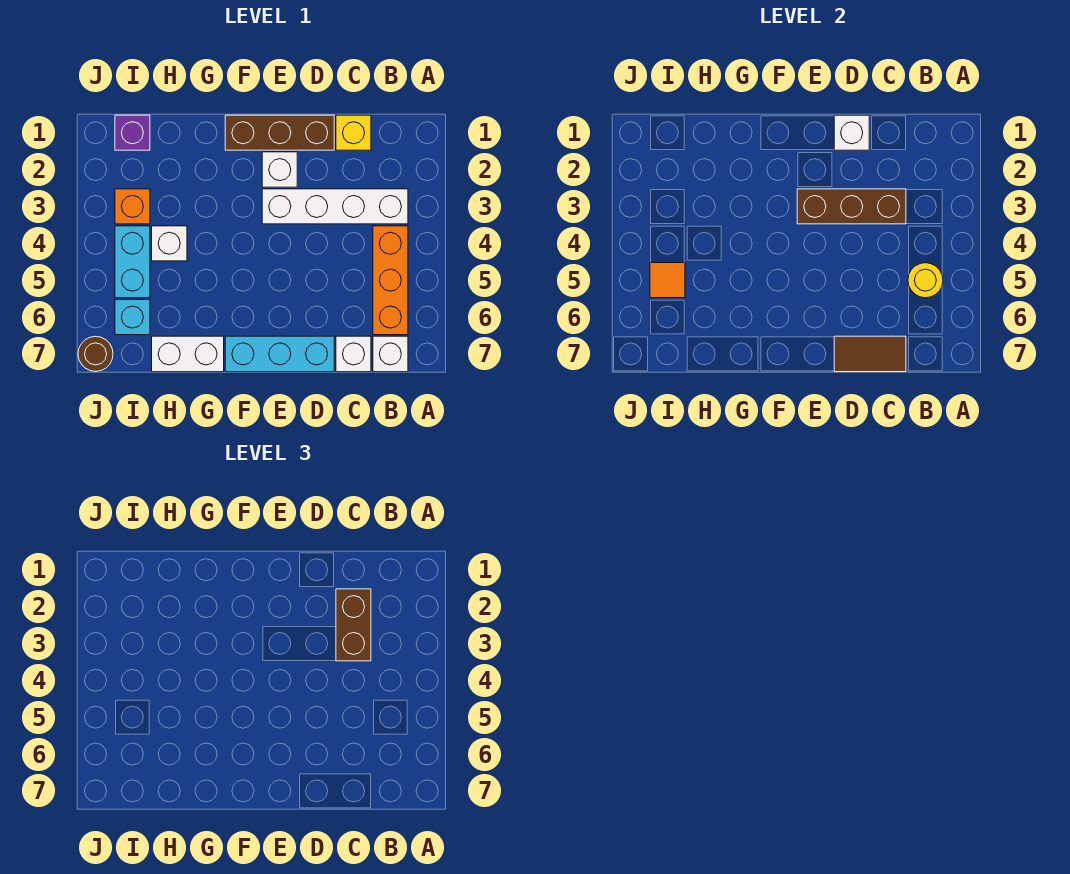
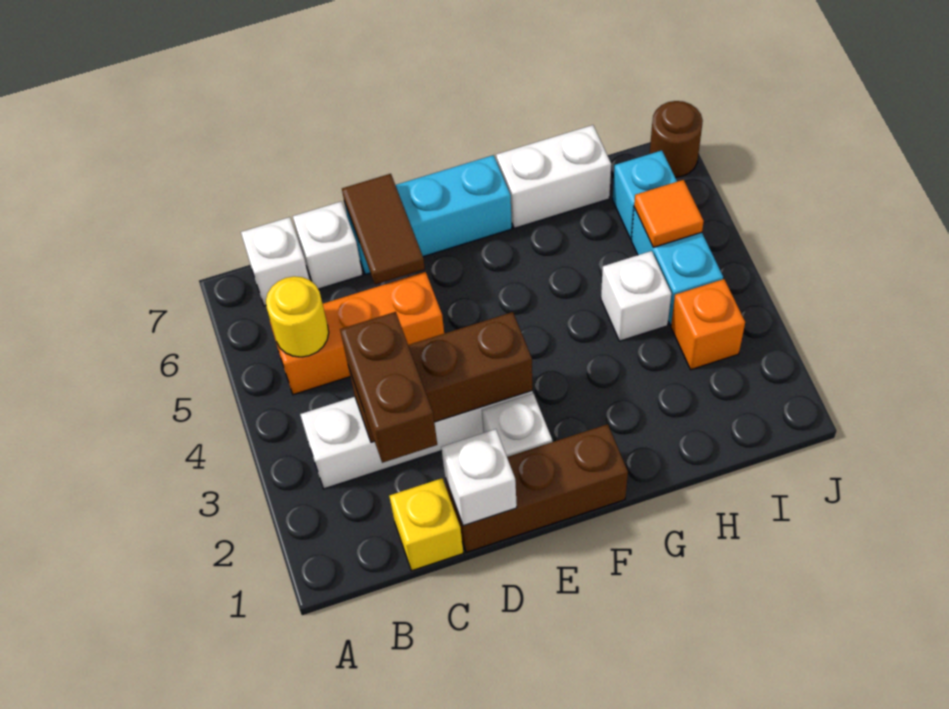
orange 1x3 brick [373,226,408,335] -> orange 1x3 brick turned to [270,272,444,395]
brown 1x2 tile [834,336,906,372] -> brown 1x2 tile turned to [342,174,425,285]
purple 1x1 brick [115,115,150,150] -> none

